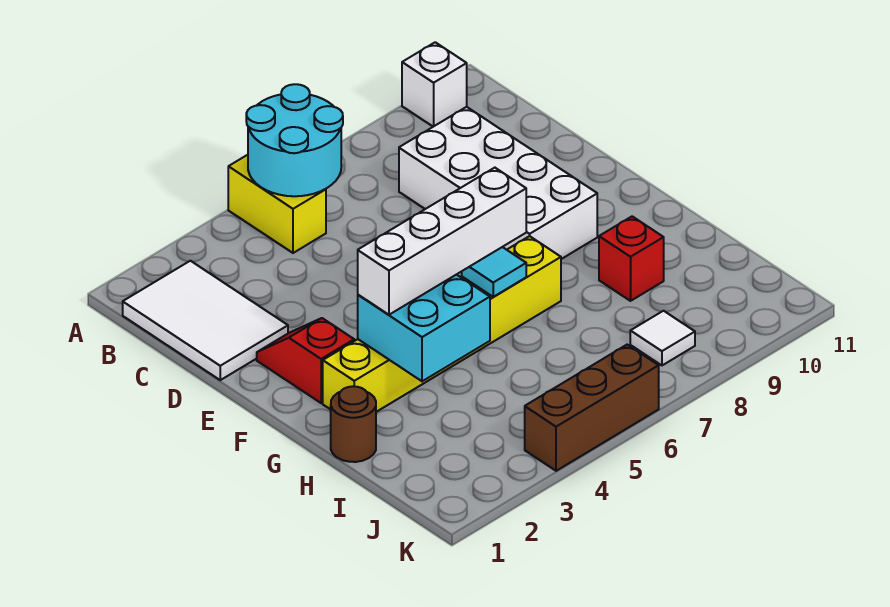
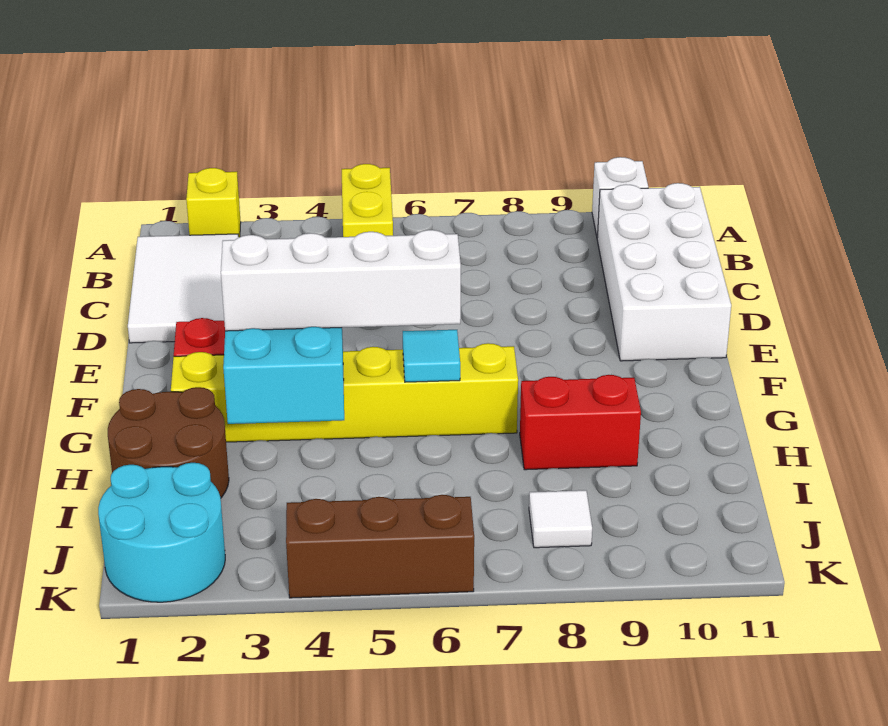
none -> yellow 1x1 brick [186,168,241,237]
cyan 2x2 round brick [246,84,343,196] -> cyan 2x2 round brick moved to [98,463,225,602]
white 2x4 brick [399,107,597,259] -> white 2x4 brick moved to [597,183,731,361]
brown 1x1 round brick [331,386,376,462] -> brown 2x2 round brick [108,387,229,498]
red 1x1 brick [599,216,664,301] -> red 1x2 brick [520,375,641,470]

